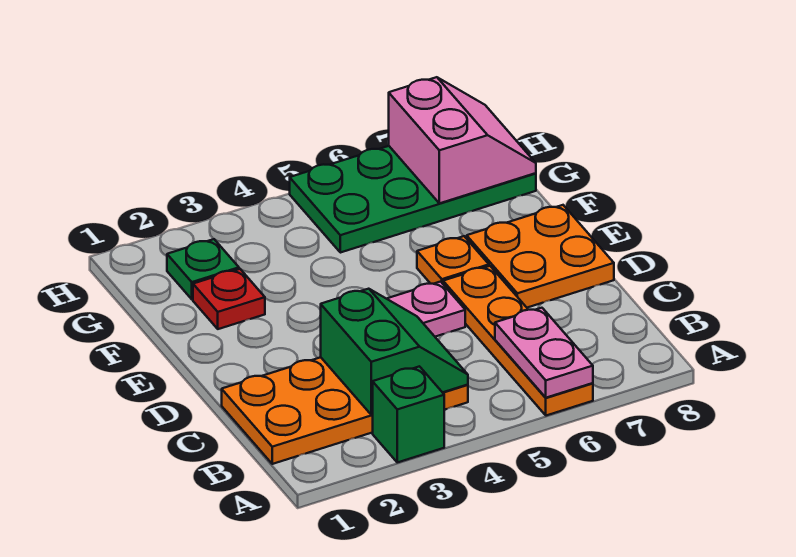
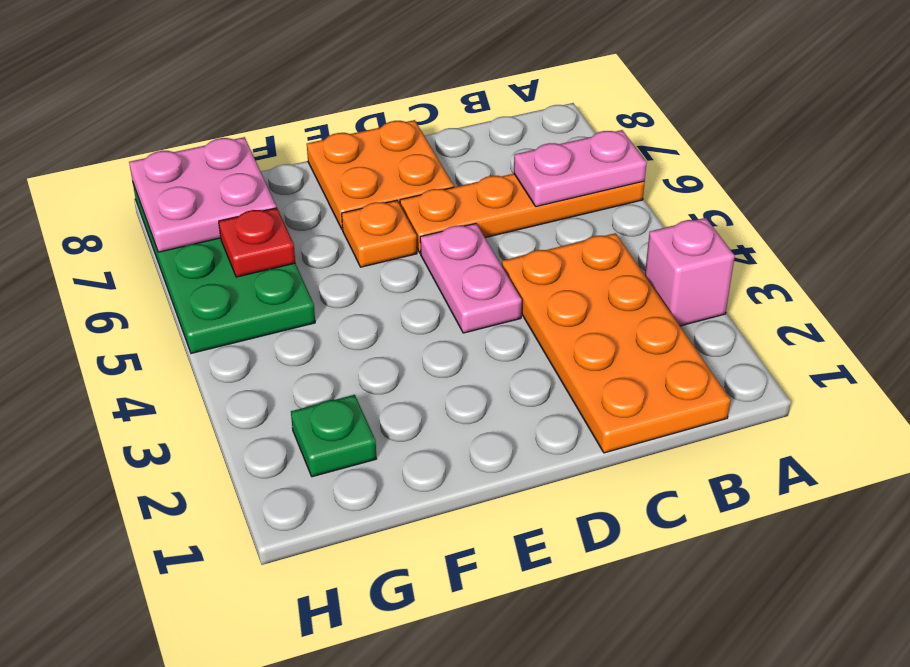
green 1x1 brick [373,366,444,462] -> pink 1x1 brick [645,218,735,326]
green 2x2 slope [321,289,468,415] -> none
red 1x1 plate [193,269,265,329] -> red 1x1 plate moved to [219,208,295,277]
pink 2x2 slope [389,77,536,203] -> pink 2x2 plate [129,137,276,252]

